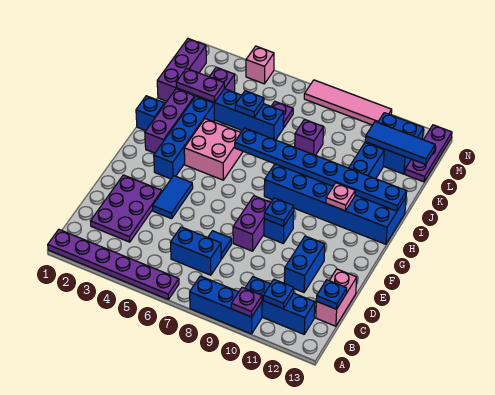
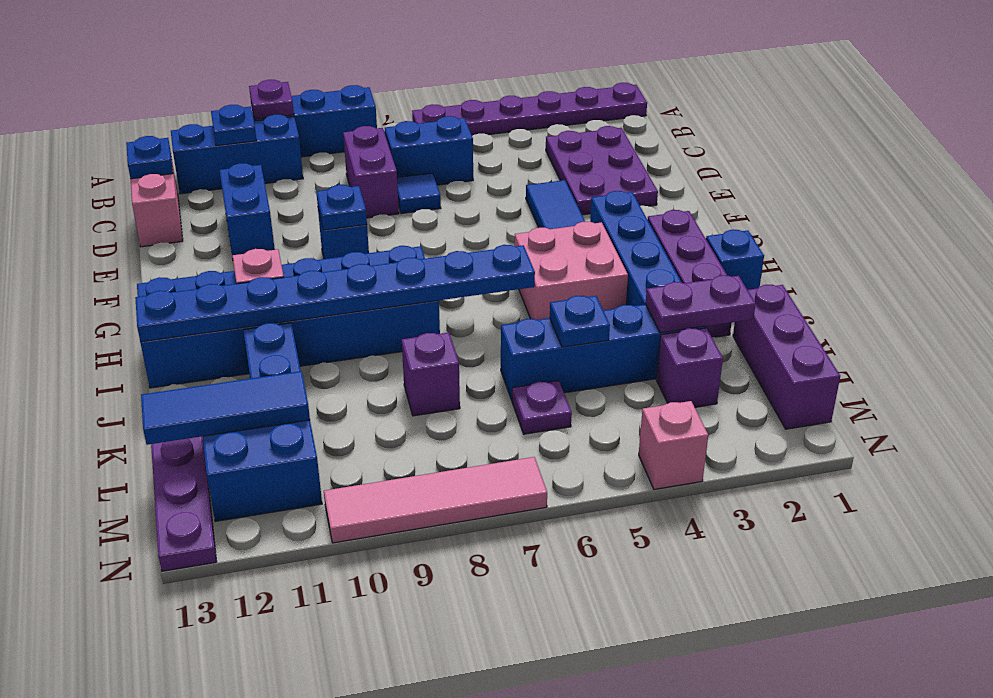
purple 1x2 brick [233,196,271,251] -> purple 1x2 brick moved to [343,126,399,218]

